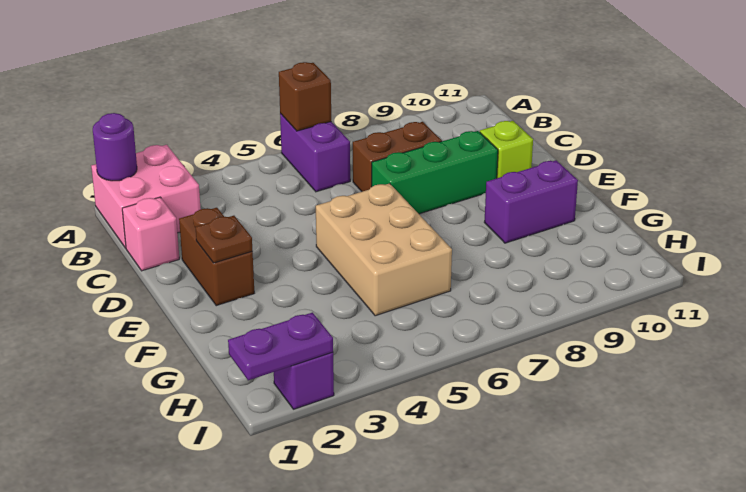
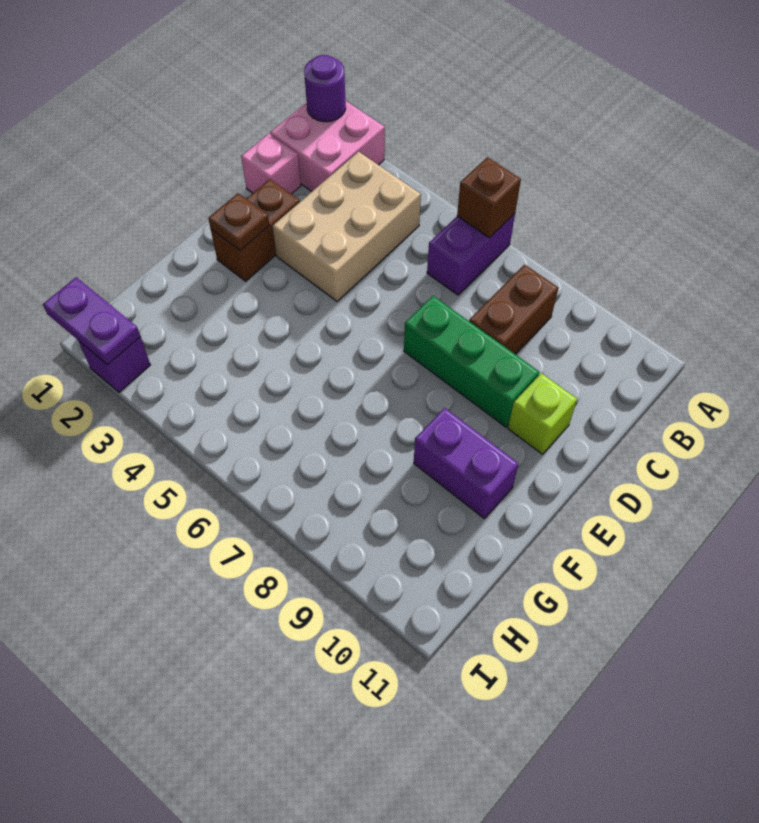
brown 1x2 brick [353,122,442,192] -> brown 1x2 brick turned to [469,265,558,354]
tan 2x3 brick [316,183,452,316] -> tan 2x3 brick moved to [273,152,421,301]

